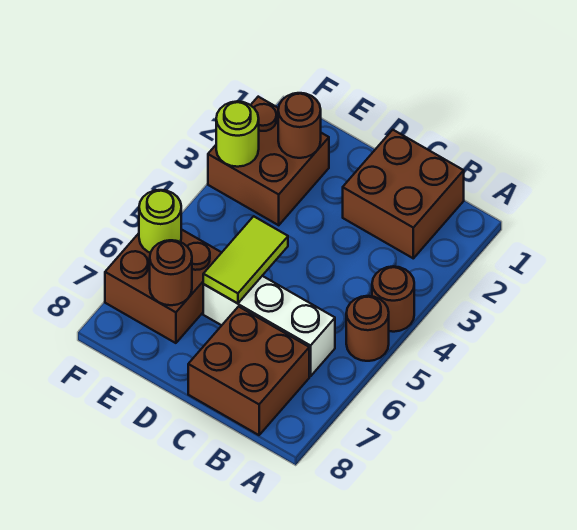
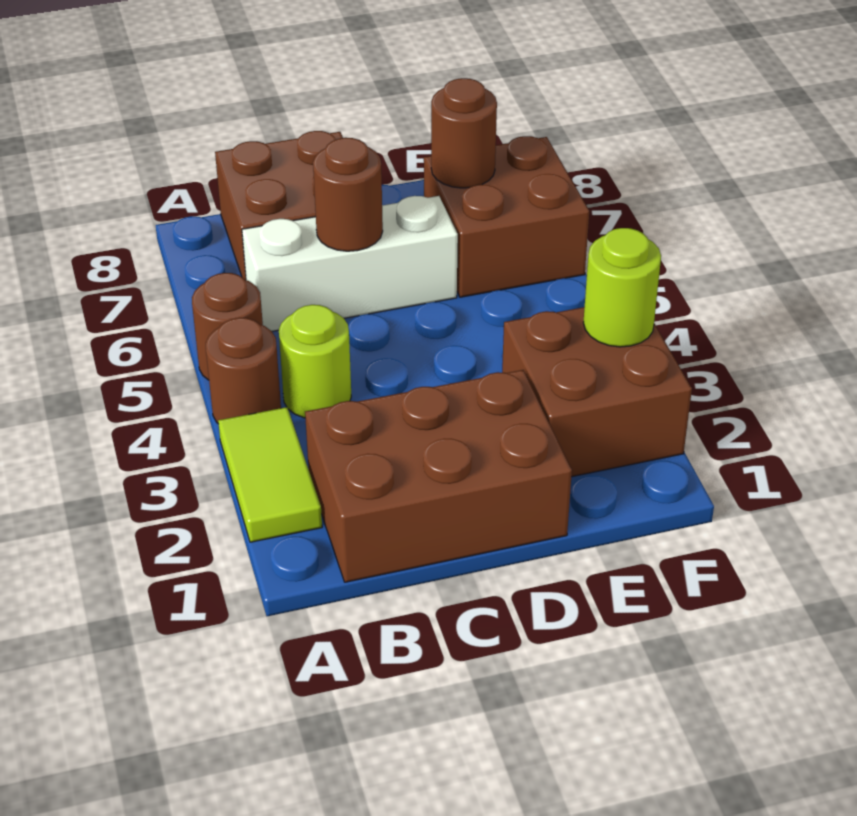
brown 2x2 brick [343,130,464,258] -> brown 2x3 brick [305,370,572,582]
lime 1x2 tile [203,216,288,303] -> lime 1x2 tile moved to [218,407,322,542]
brown 1x1 round brick [278,93,321,158] -> brown 1x1 round brick moved to [313,138,383,251]
lime 1x1 round brick [139,190,181,253] -> lime 1x1 round brick moved to [279,305,351,418]

